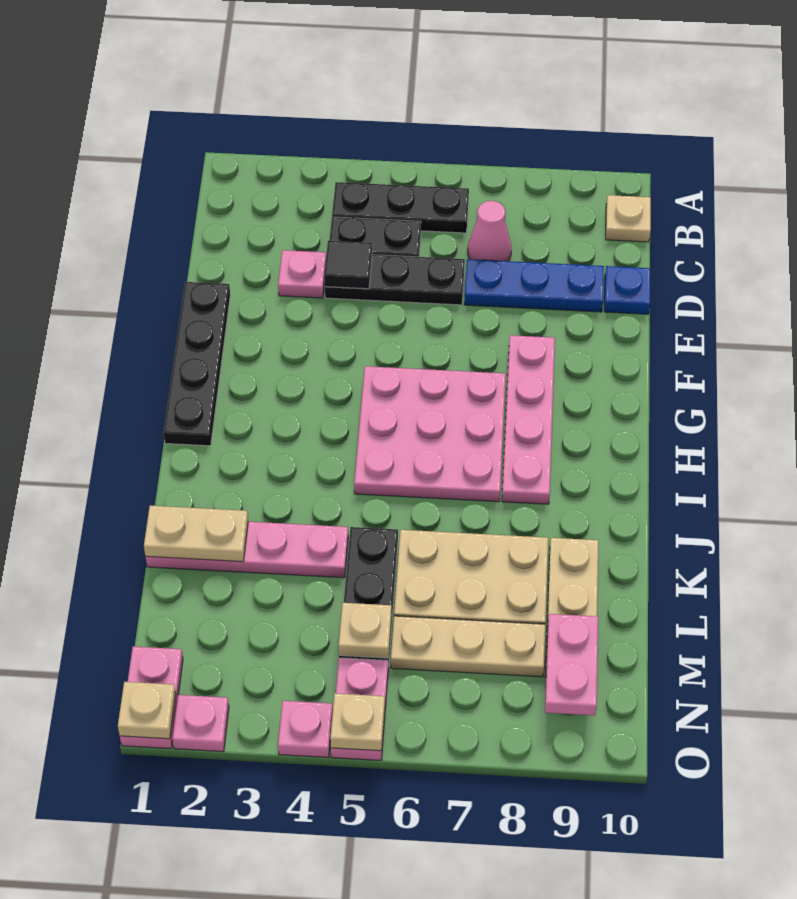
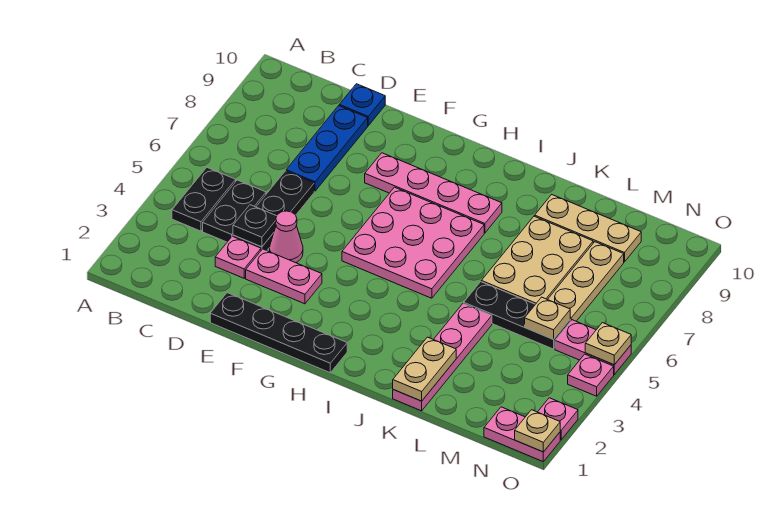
black 1x3 plate [332,182,469,233] -> black 1x2 plate [172,168,236,231]
tan 1x1 plate [606,195,651,242] -> none
pink 1x1 cone [468,201,512,261] -> pink 1x1 cone moved to [270,211,303,263]
black 1x1 tile [324,241,372,289] -> black 1x1 plate [233,205,277,247]
pink 1x2 plate [545,614,598,716] -> pink 1x2 plate moved to [246,249,322,304]

